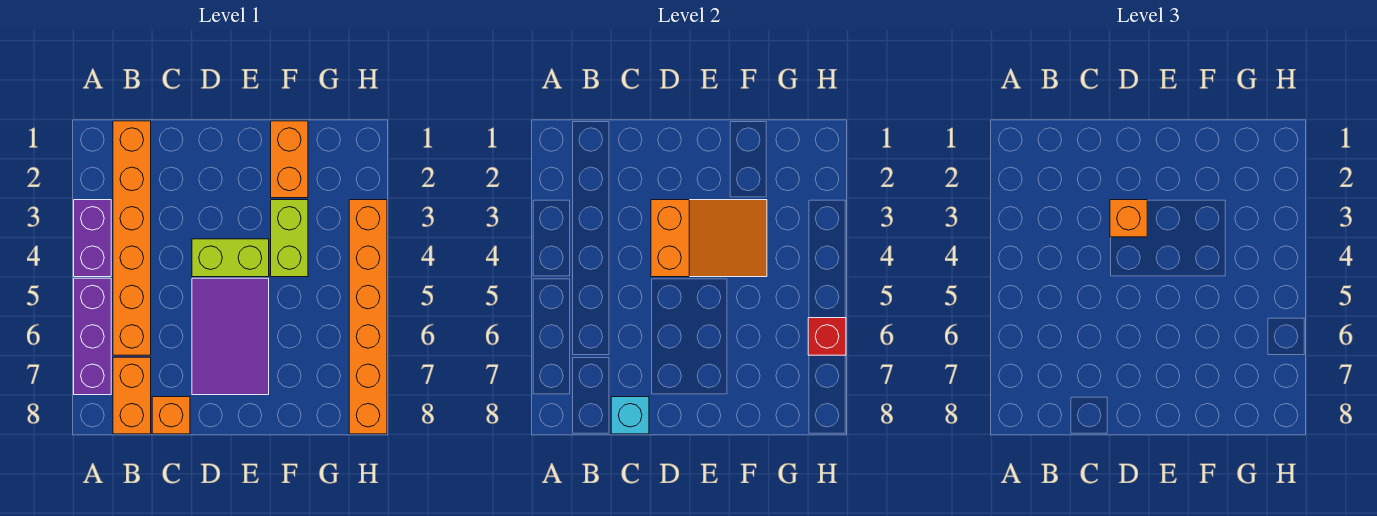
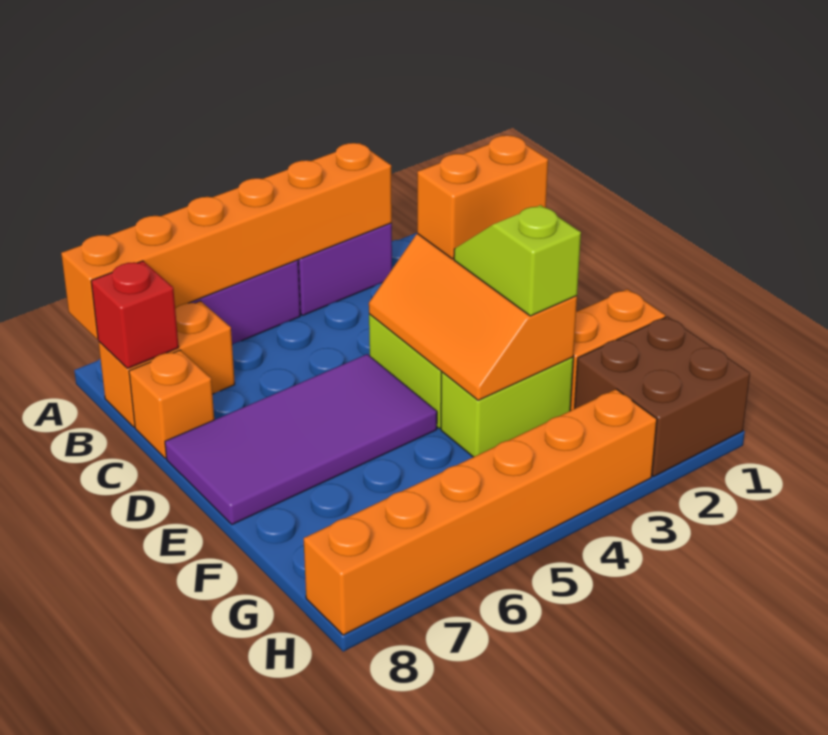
orange 1x6 brick [113,121,151,355] -> orange 1x6 brick moved to [61,143,392,339]
cyan 1x1 brick [611,397,649,434] -> none
orange 2x3 slope [651,200,767,277] -> orange 2x3 slope turned to [369,234,577,401]
orange 1x1 brick [1110,200,1147,237] -> orange 1x2 brick [417,135,548,259]
purple 2x3 tile [192,278,269,395] -> purple 2x4 tile [165,354,437,524]
none -> lime 1x2 slope [454,205,581,316]
none -> brown 2x2 brick [575,317,750,476]
red 1x1 brick [808,318,846,355] -> red 1x1 brick moved to [91,261,179,369]

